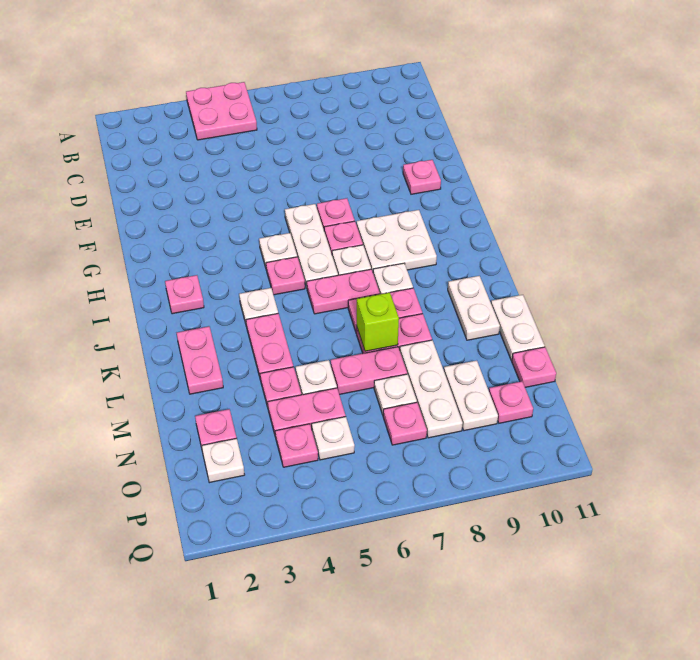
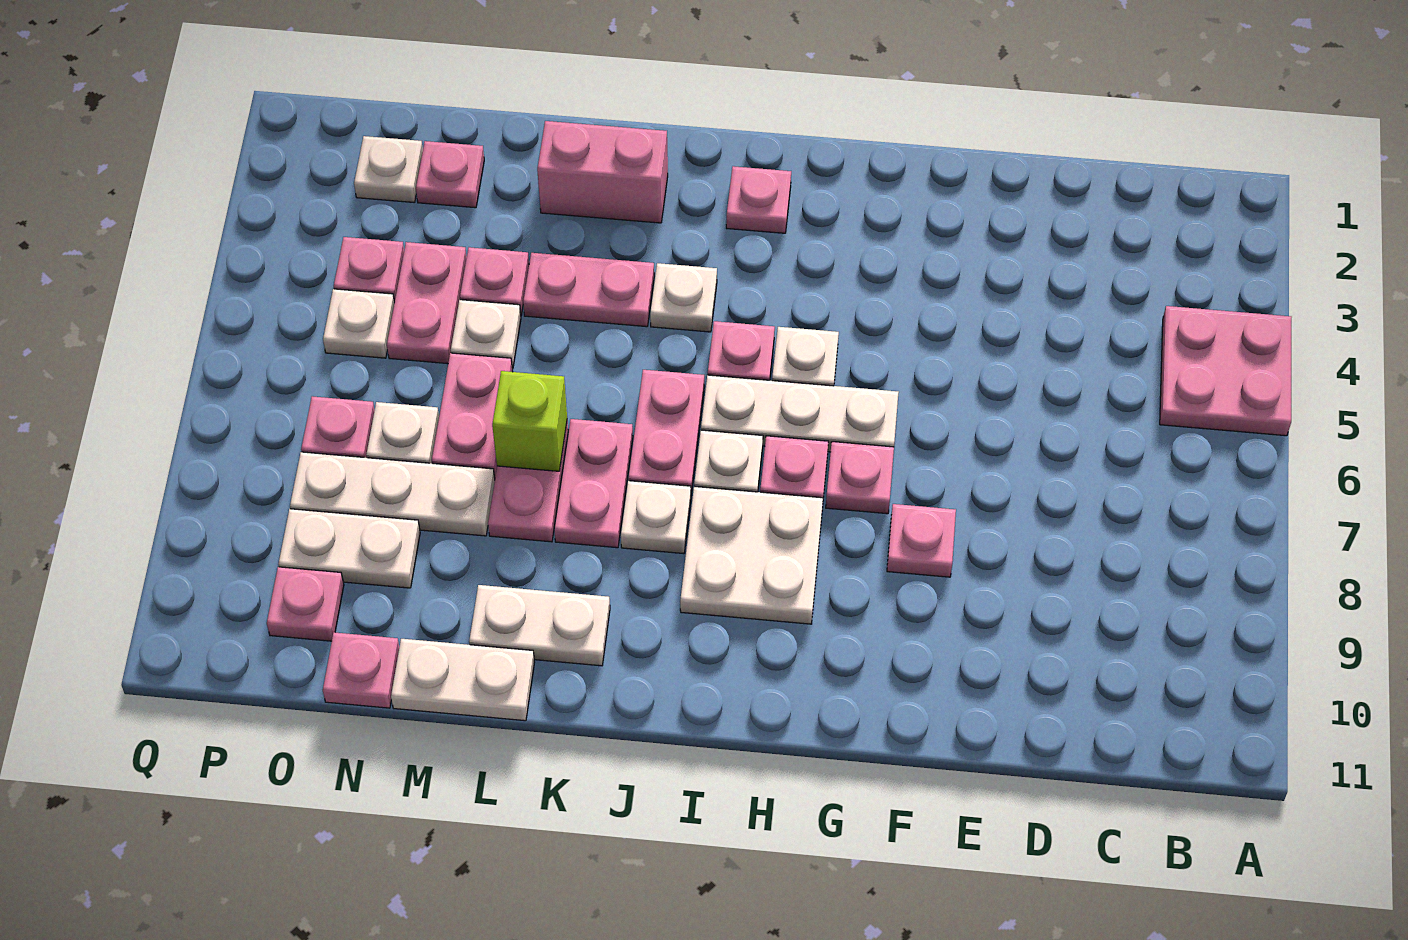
pink 1x1 plate [403,160,441,194] -> pink 1x1 plate moved to [887,504,956,577]
pink 1x2 plate [177,326,223,394] -> pink 1x2 brick [537,121,668,223]

